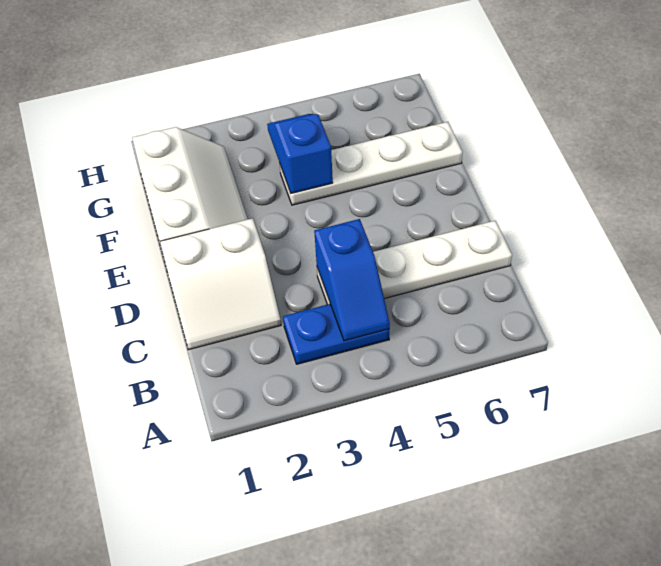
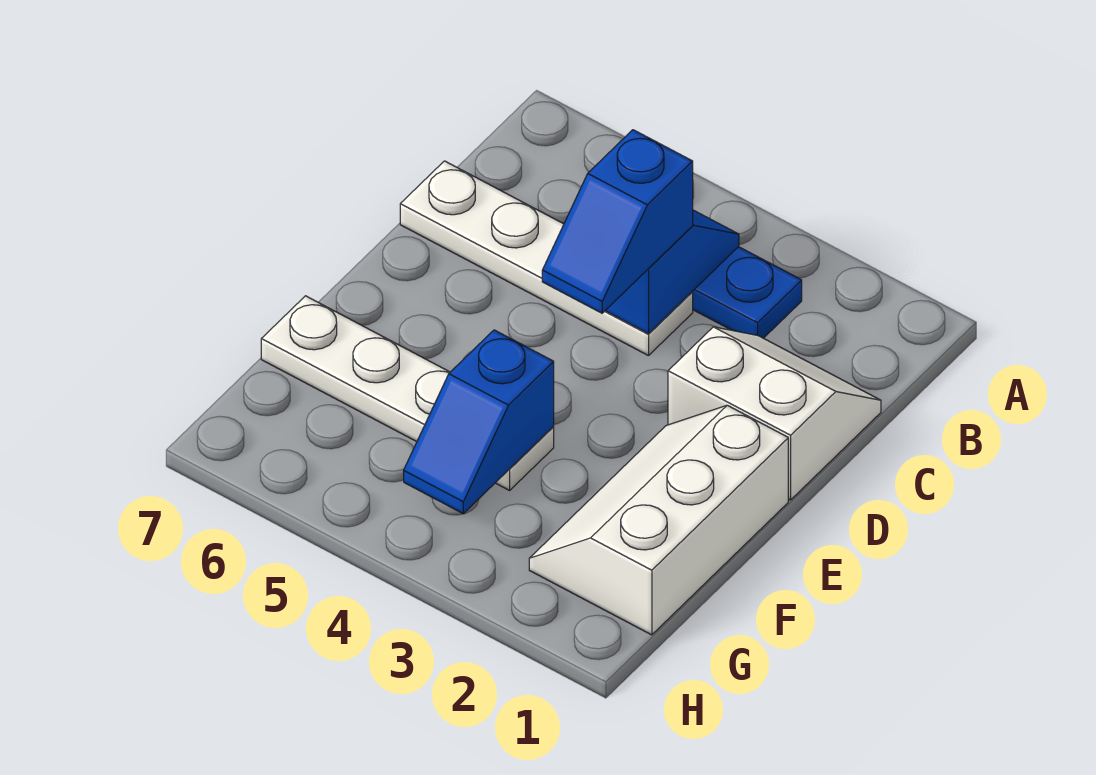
none -> blue 1x2 slope [542,130,693,313]

